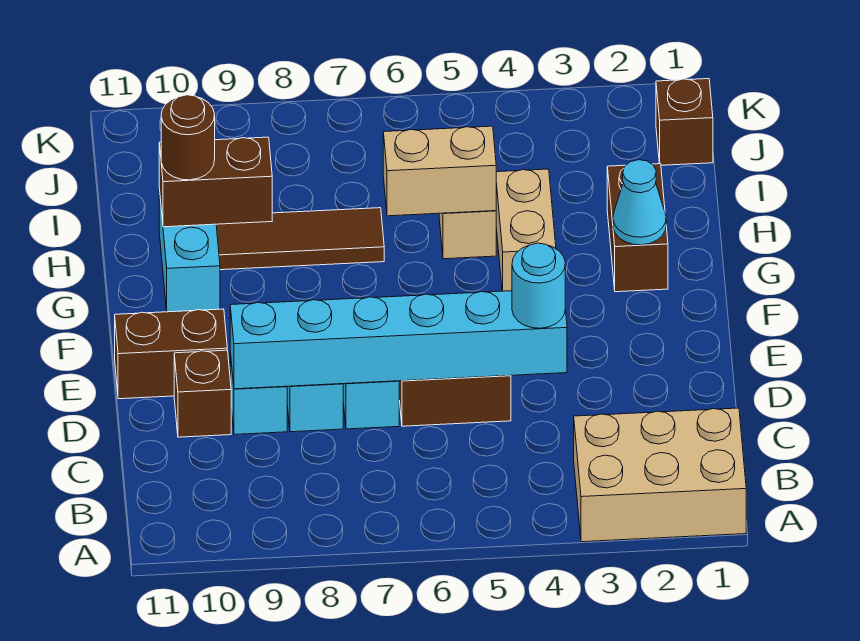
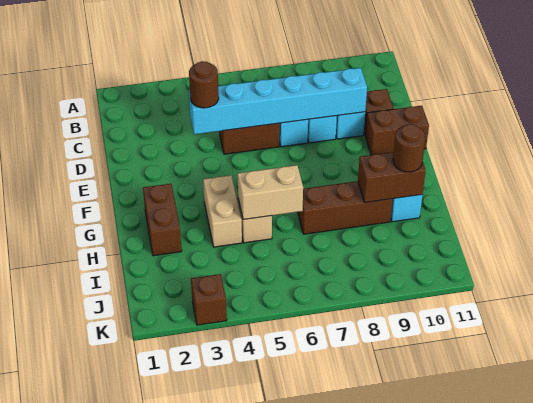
tan 2x3 brick [574,408,746,542] -> none
cyan 1x1 round brick [512,243,565,328] -> brown 1x1 round brick [189,61,219,108]
cyan 1x1 cone [613,160,666,245] -> none
brown 1x3 tile [216,208,384,270] -> brown 1x3 brick [298,181,393,234]
brown 1x1 brick [656,79,713,165] -> brown 1x1 brick moved to [191,274,227,325]

